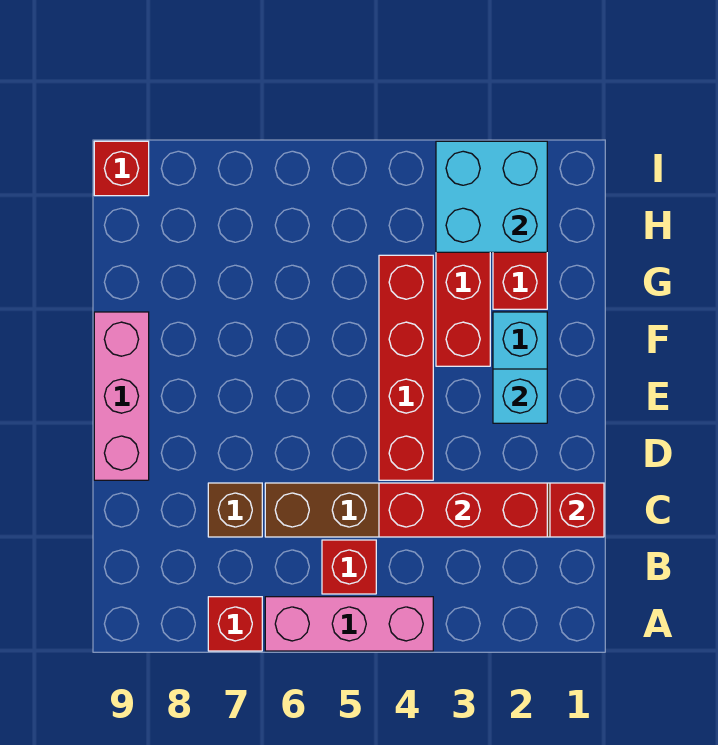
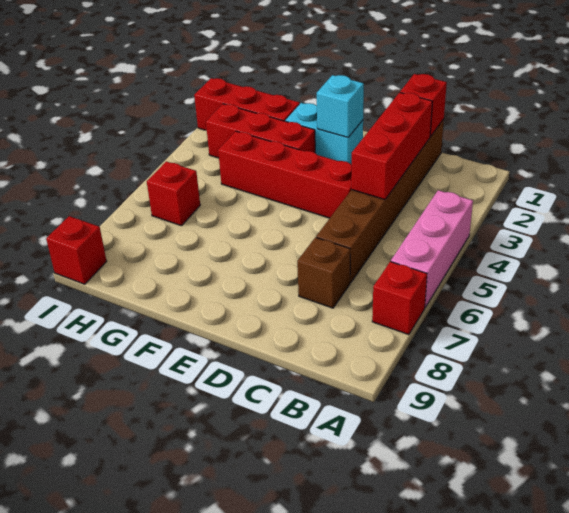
red 1x1 brick [322,540,376,594] -> red 1x1 brick moved to [147,161,200,226]
pink 1x3 brick [94,312,149,480] -> none
cyan 2x2 brick [436,141,547,252] -> none

